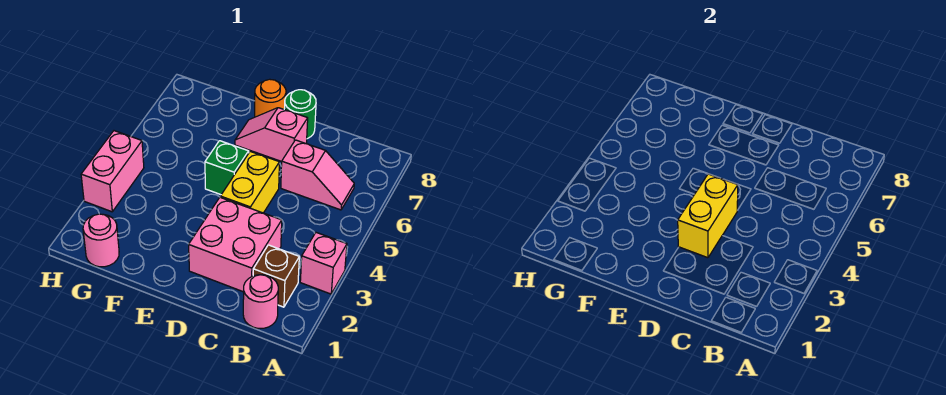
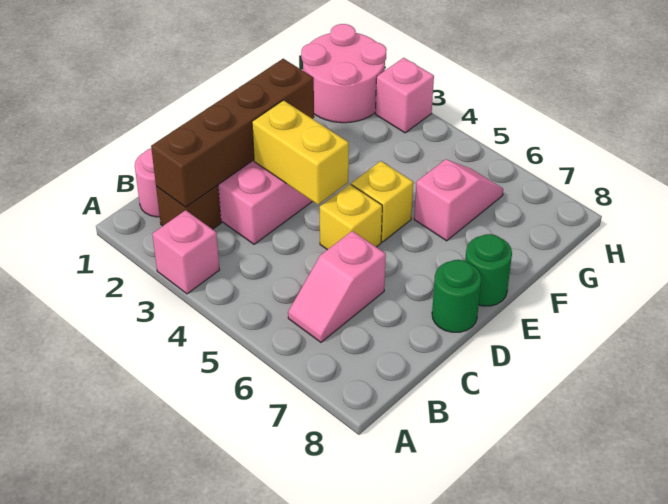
none -> brown 1x4 brick [151,59,314,207]
yellow 1x2 brick [220,151,279,213] -> yellow 1x1 brick [320,184,382,250]
pink 1x2 slope [235,108,308,162] -> pink 1x2 slope moved to [414,159,503,241]
green 1x1 brick [205,141,249,195] -> yellow 1x1 brick [351,161,413,242]
orange 1x1 round brick [255,79,286,117] -> green 1x1 round brick [465,234,512,306]
pink 1x1 round brick [83,214,119,267] -> pink 2x2 round brick [301,24,387,123]
pink 1x2 brick [81,131,144,212] -> pink 1x1 brick [376,58,434,133]

